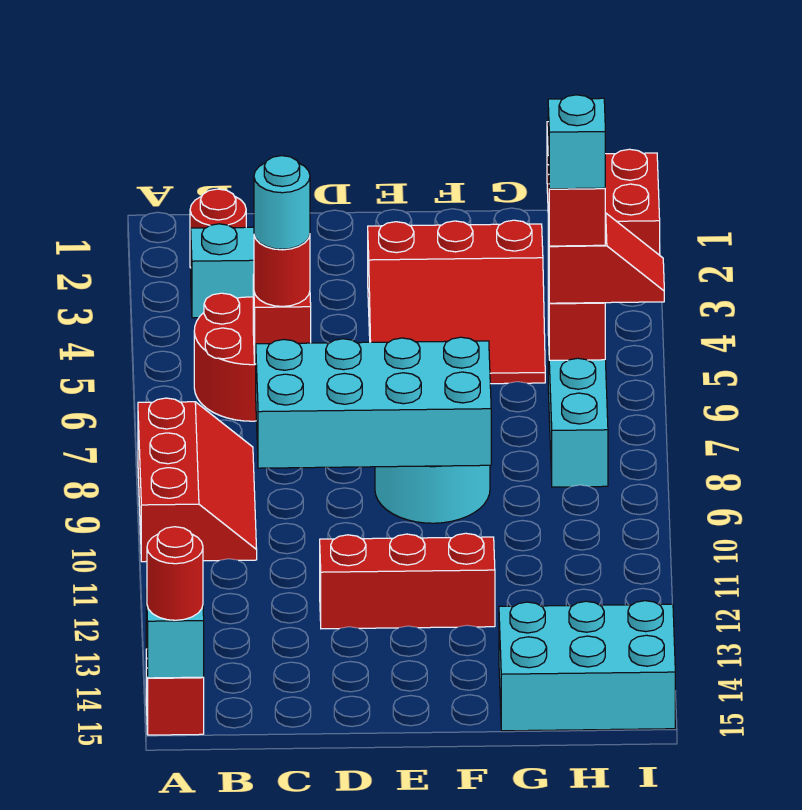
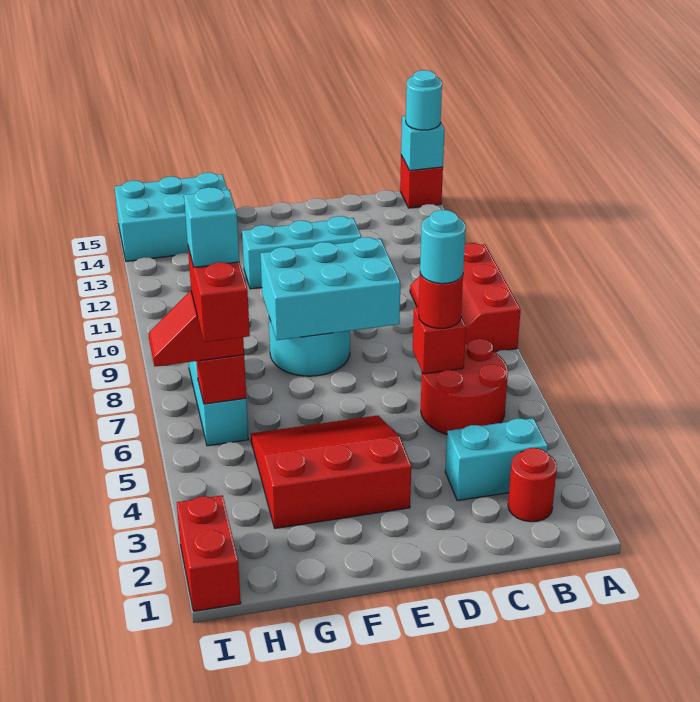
red 1x1 round brick [147,527,203,620] -> cyan 1x1 round brick [406,70,442,130]
cyan 2x4 brick [256,337,491,468] -> cyan 2x3 brick [260,237,400,340]
red 1x3 brick [320,533,495,629] -> cyan 1x3 brick [242,216,361,289]

